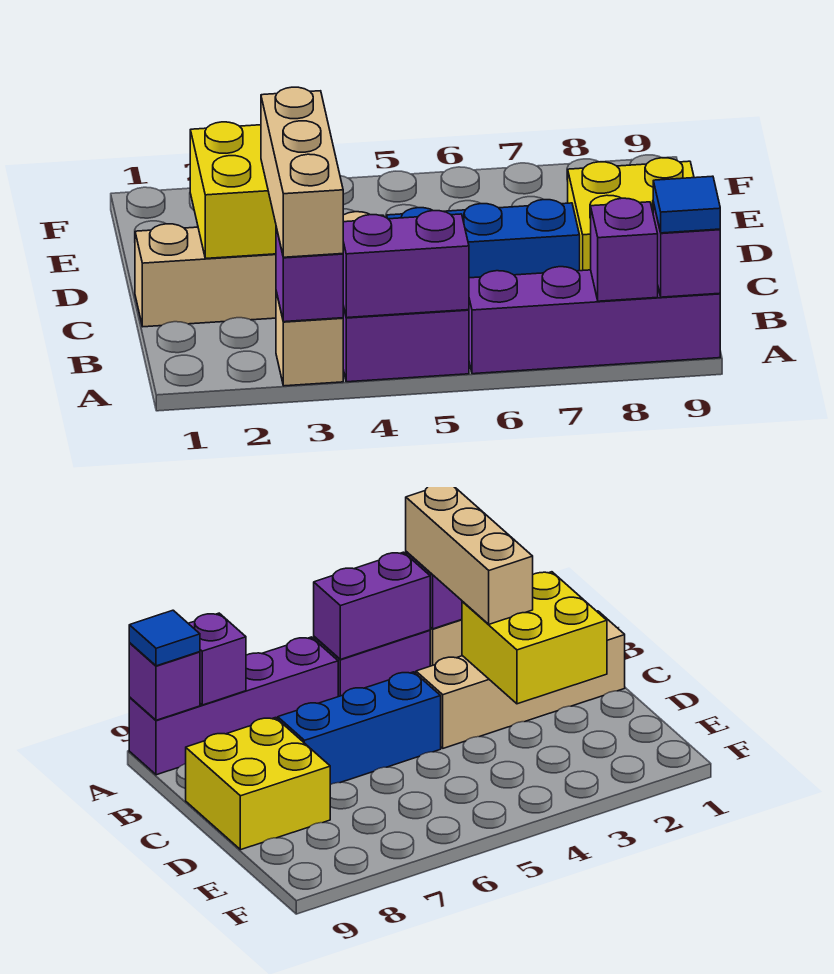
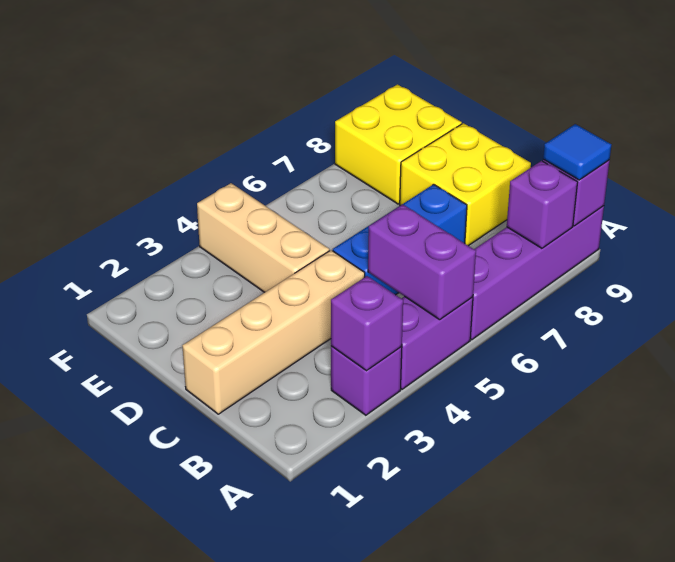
tan 1x1 brick [276,292,343,386] -> purple 1x1 brick [331,346,402,415]
tan 1x3 brick [261,87,343,257] -> tan 1x3 brick moved to [197,183,329,292]
purple 1x2 brick [343,211,469,318] -> purple 1x2 brick turned to [368,204,476,320]
yellow 2x2 brick [190,122,276,258] -> yellow 2x2 brick moved to [335,85,462,204]

